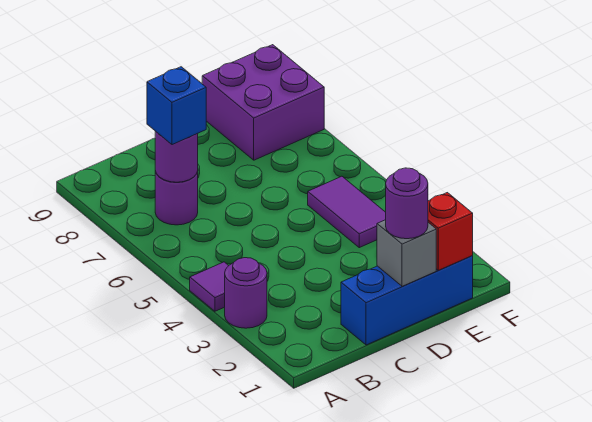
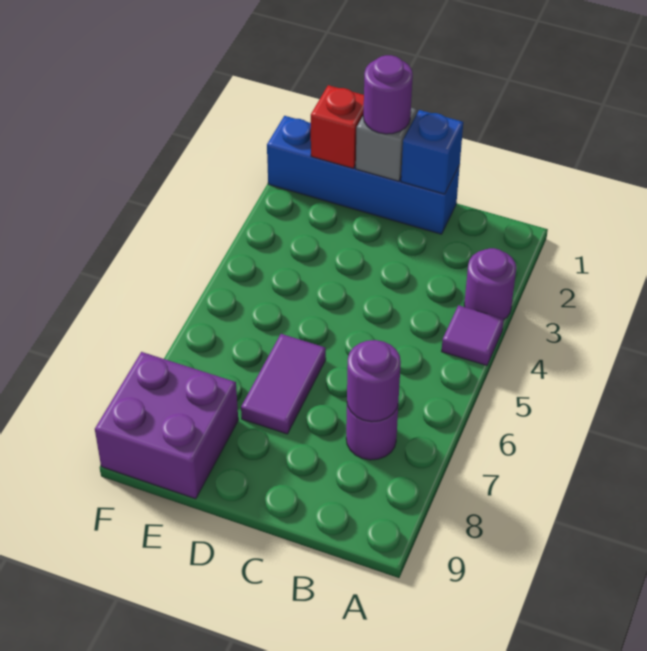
blue 1x1 brick [147,67,206,145] -> blue 1x1 brick moved to [401,110,463,194]
blue 1x3 brick [341,256,473,345] -> blue 1x4 brick [267,116,460,234]
purple 1x2 tile [308,176,386,248] -> purple 1x2 tile moved to [241,334,326,434]

